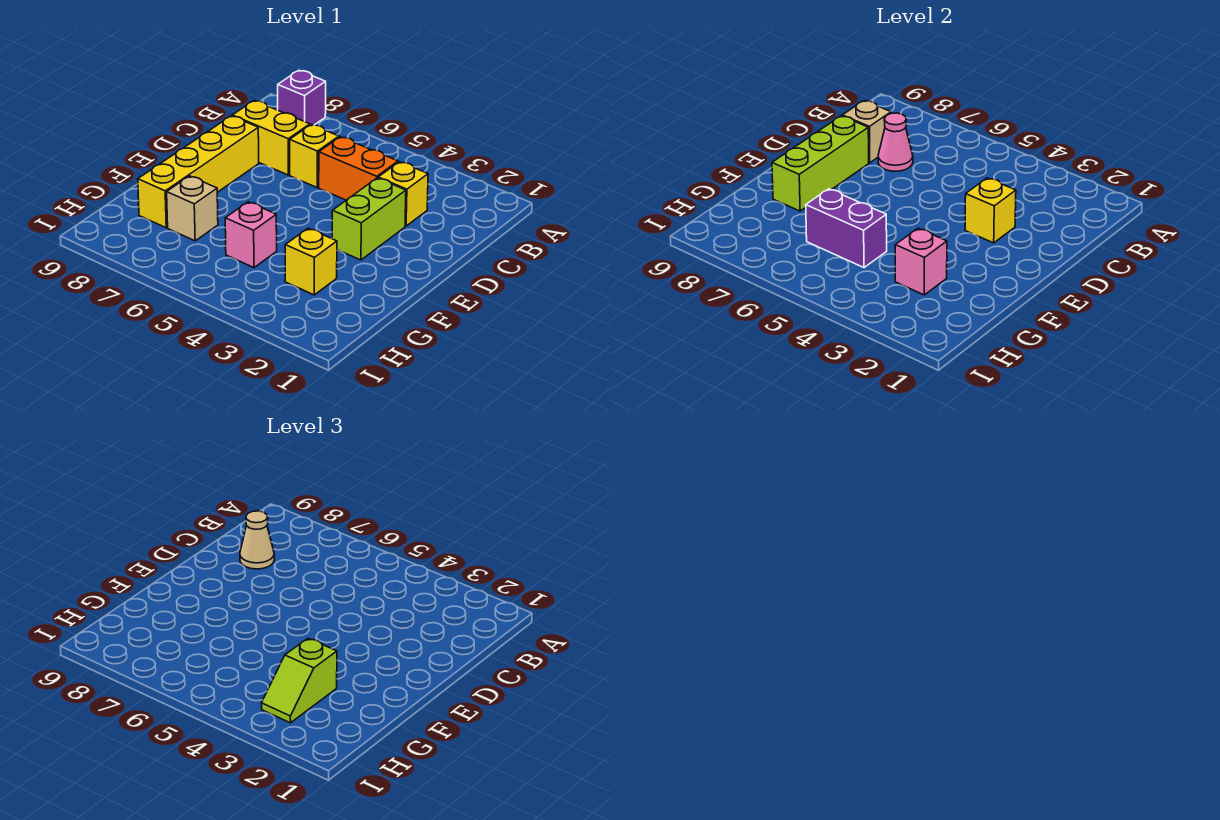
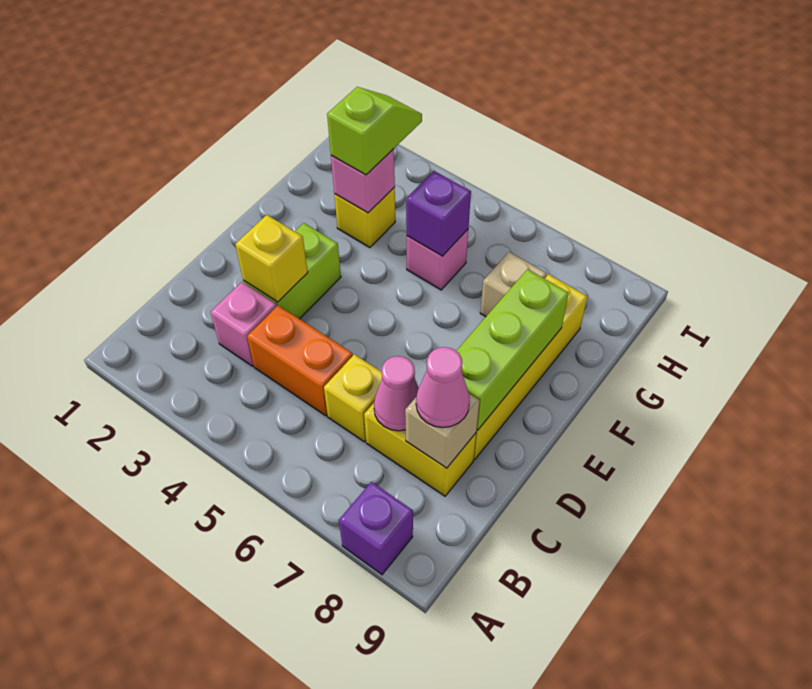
yellow 1x1 brick [378,162,428,226] -> pink 1x1 brick [211,282,277,366]
tan 1x1 cone [240,511,274,569] -> pink 1x1 cone [416,347,470,428]
purple 1x2 brick [806,189,887,268] -> purple 1x1 brick [406,171,471,256]

